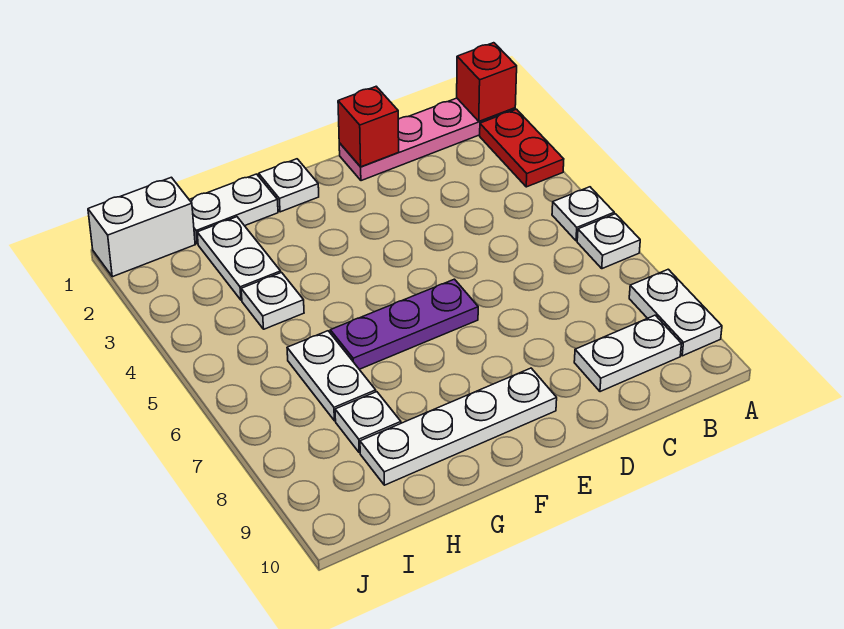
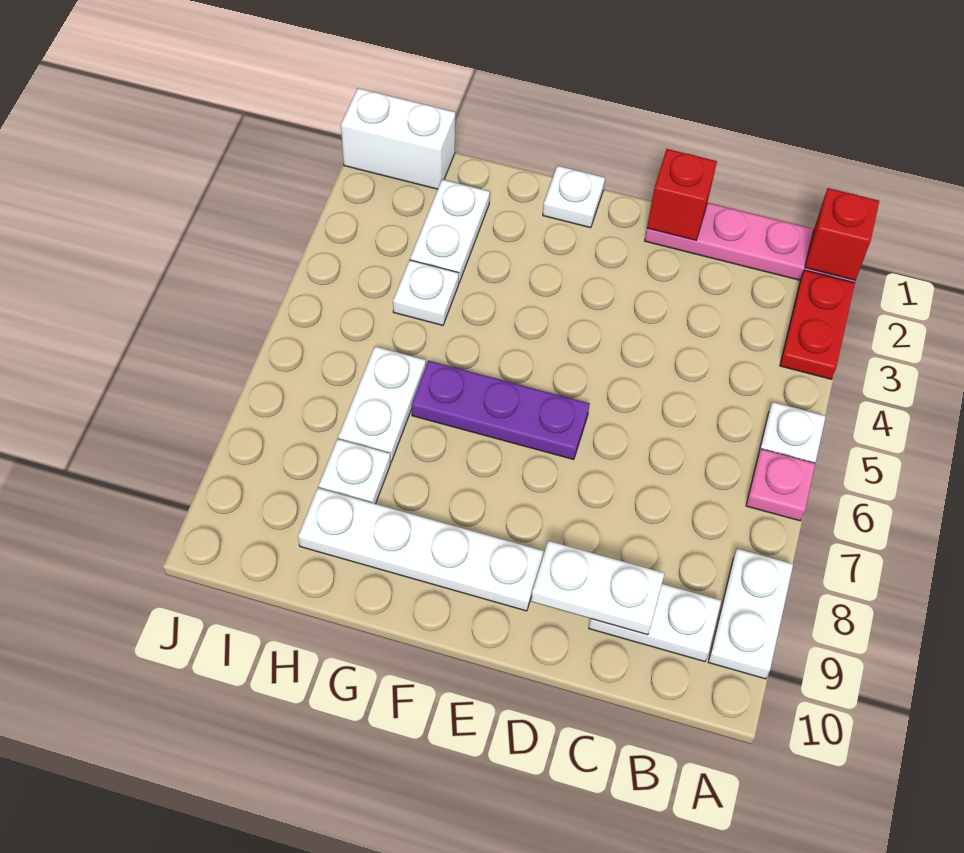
white 1x1 plate [577,214,640,269] -> pink 1x1 plate [746,449,815,521]
white 1x2 plate [189,174,278,244] -> white 1x2 plate moved to [531,541,665,635]

